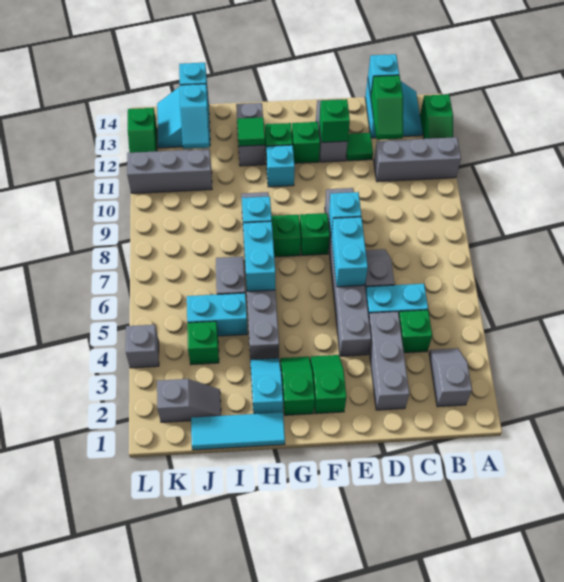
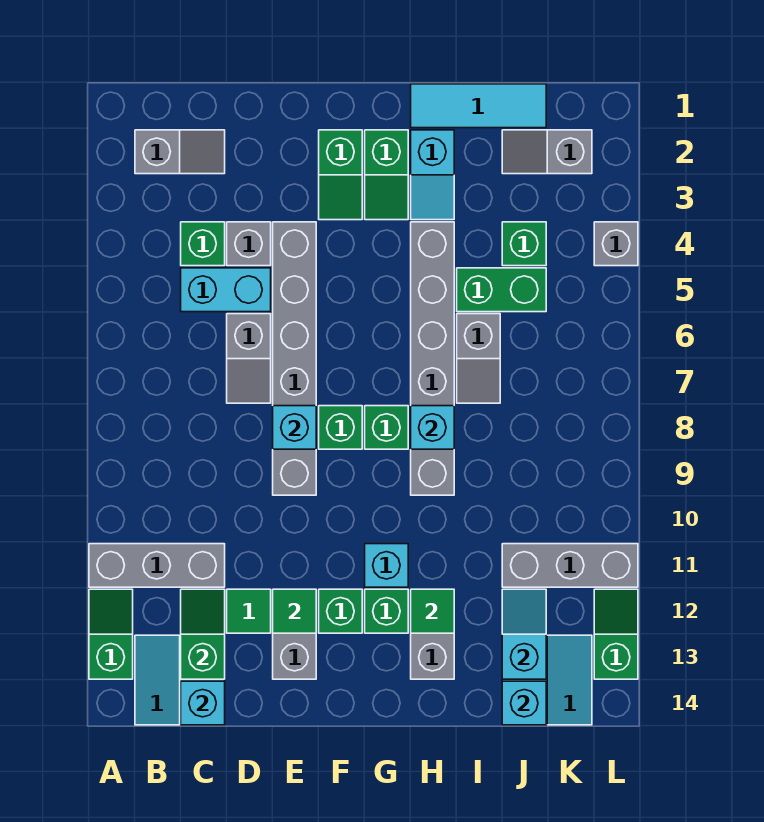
grey 1x2 slope [429,348,472,407] -> grey 1x2 slope turned to [135,130,225,174]
grey 1x3 brick [369,312,409,410] -> grey 1x1 brick [227,222,271,266]
cyan 1x2 brick [331,217,368,287] -> none
green 1x1 brick [319,99,350,142] -> green 1x1 tile [273,589,316,633]
cyan 1x2 brick [243,221,275,291] -> none
cyan 1x2 brick [187,293,247,336] -> green 1x2 brick [457,268,546,312]

